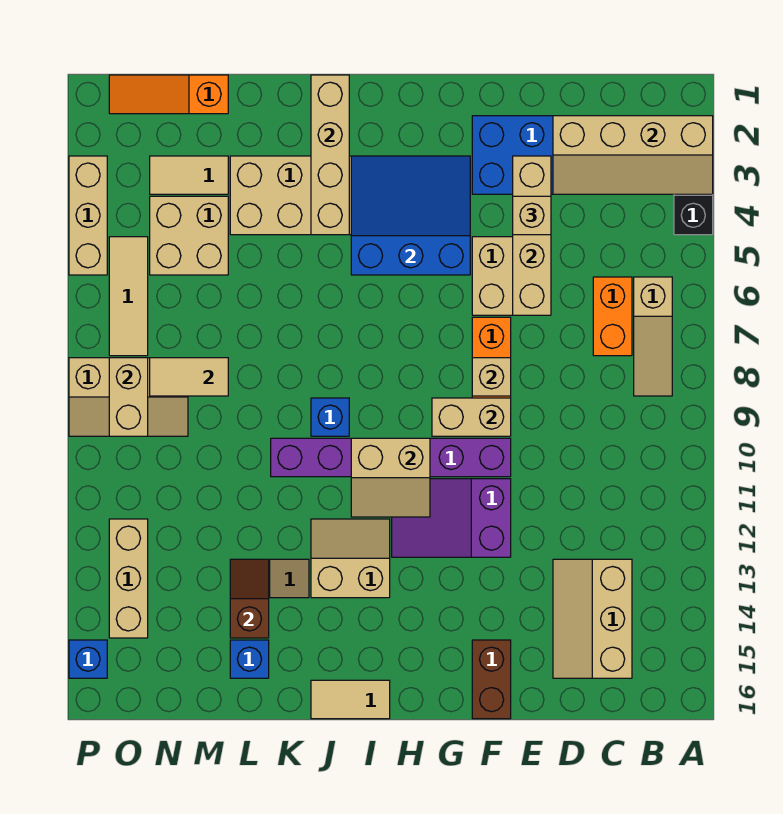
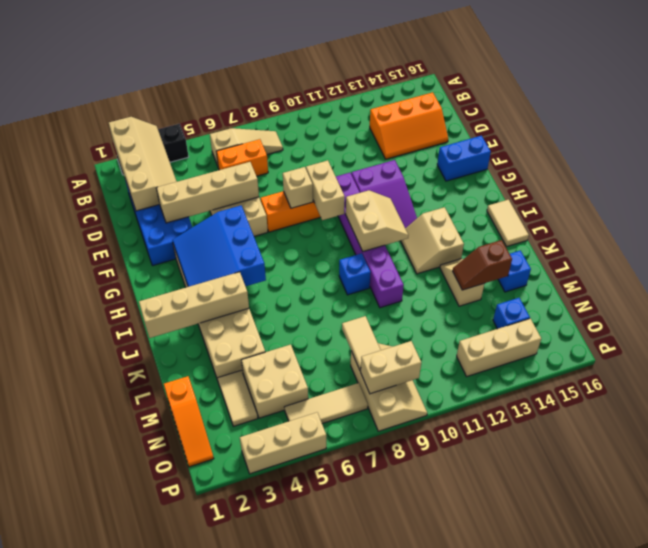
tan 2x3 slope [553,559,632,678] -> orange 2x3 slope [370,92,448,159]
tan 1x1 brick [513,196,551,235] -> none
brown 1x2 brick [472,640,511,719] -> blue 1x2 brick [437,136,491,181]
blue 1x1 brick [69,640,107,678] -> blue 1x1 brick moved to [493,298,530,329]

